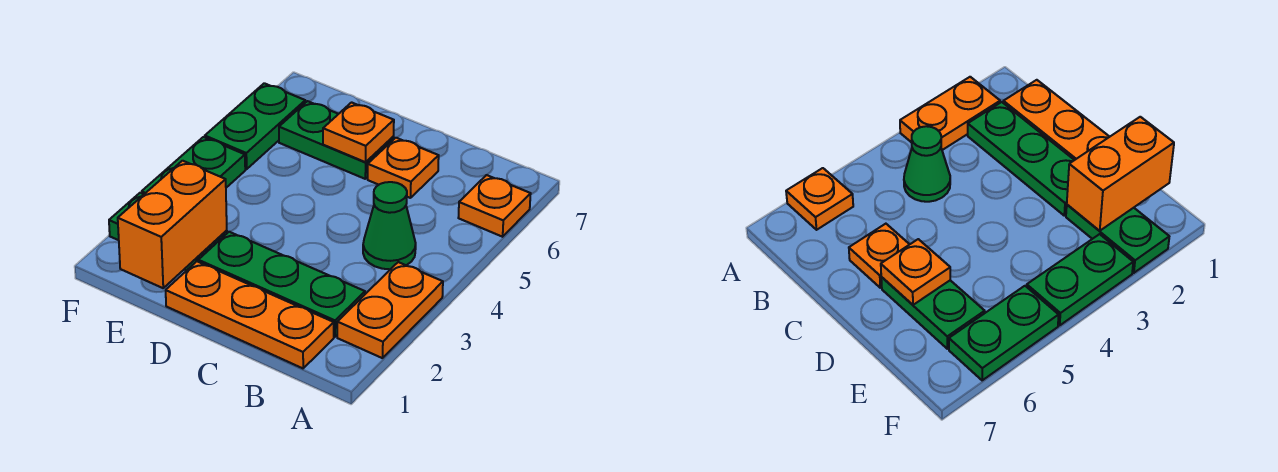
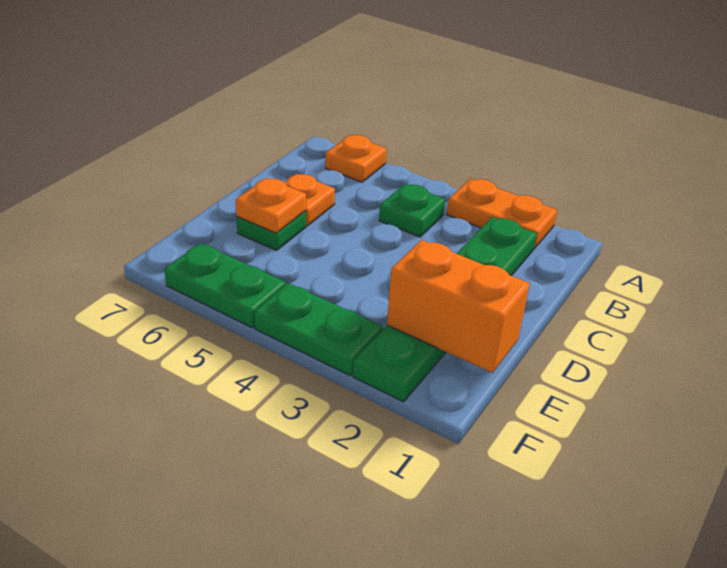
orange 1x3 plate [166,261,334,368] -> none
green 1x1 cone [363,182,416,269] -> green 1x1 plate [379,184,445,237]
green 1x2 plate [279,101,394,179] -> green 1x1 plate [237,211,306,250]

